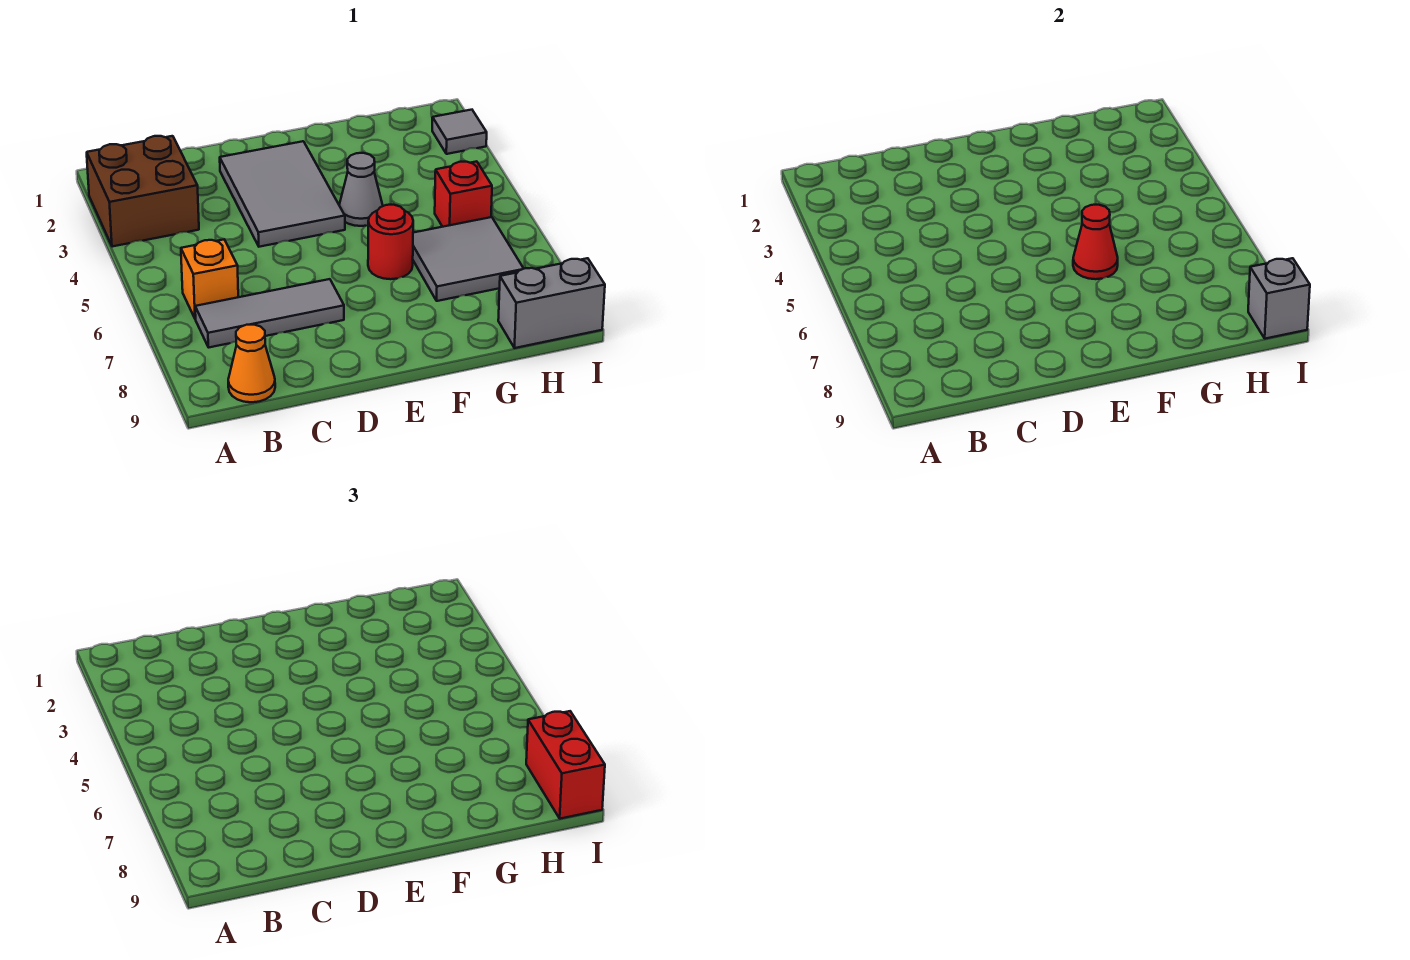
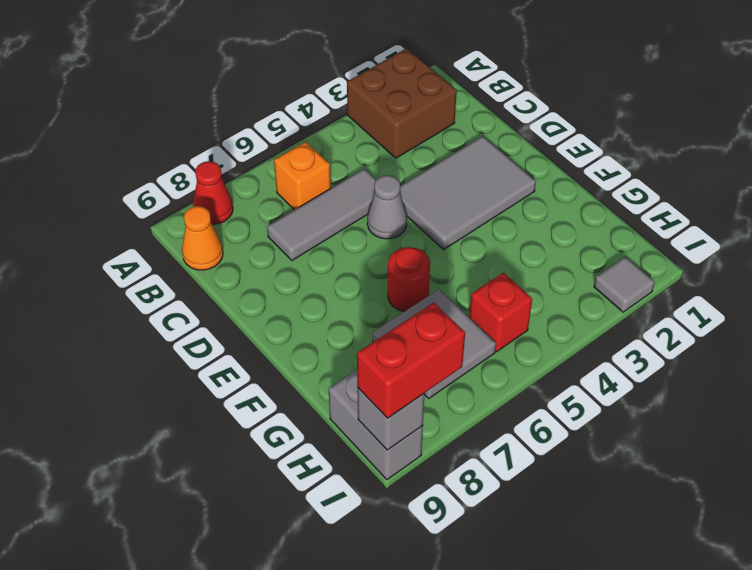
grey 1x3 tile [195,279,344,347] -> grey 1x3 tile turned to [267,169,376,260]
grey 1x1 cone [339,153,383,226] -> grey 1x1 cone moved to [367,175,407,239]
red 1x1 cone [1073,205,1118,279] -> red 1x1 cone moved to [193,161,233,225]

